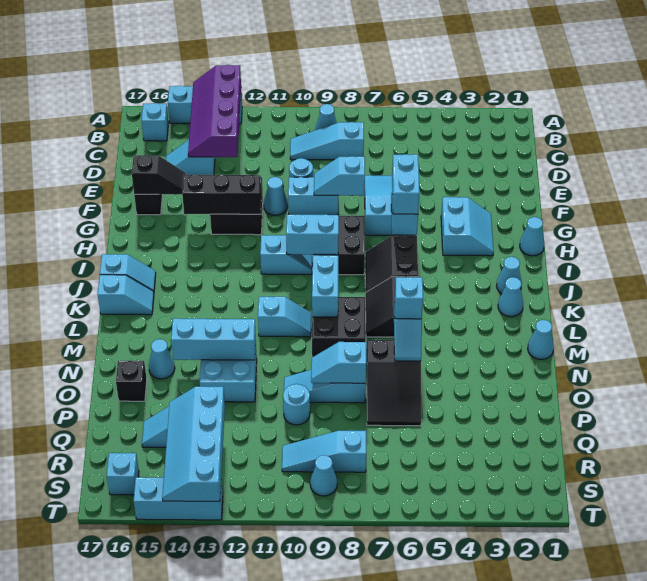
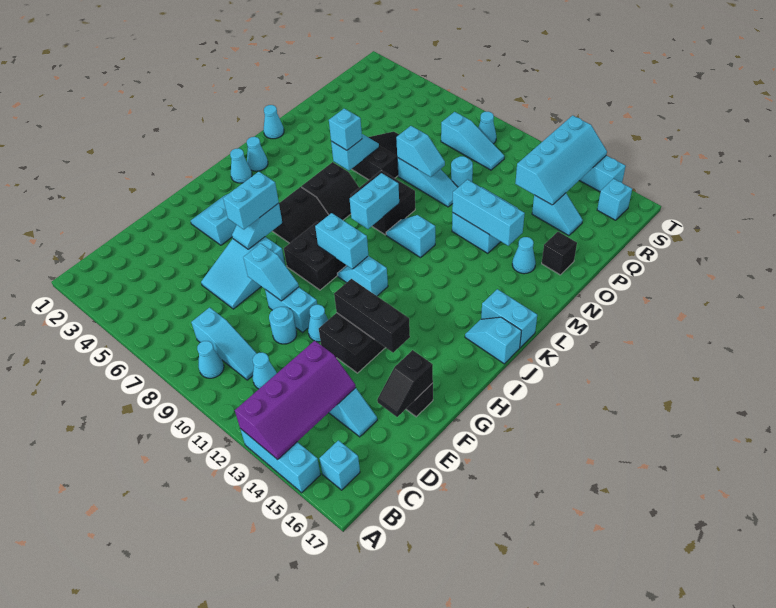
black 1x2 slope [132,155,185,195] -> black 1x2 slope turned to [377,350,433,417]
cyan 1x1 cone [520,217,544,256] -> cyan 1x1 cone moved to [253,352,277,389]
cyan 1x2 slope [98,275,154,315] -> cyan 1x2 brick [481,289,537,348]

